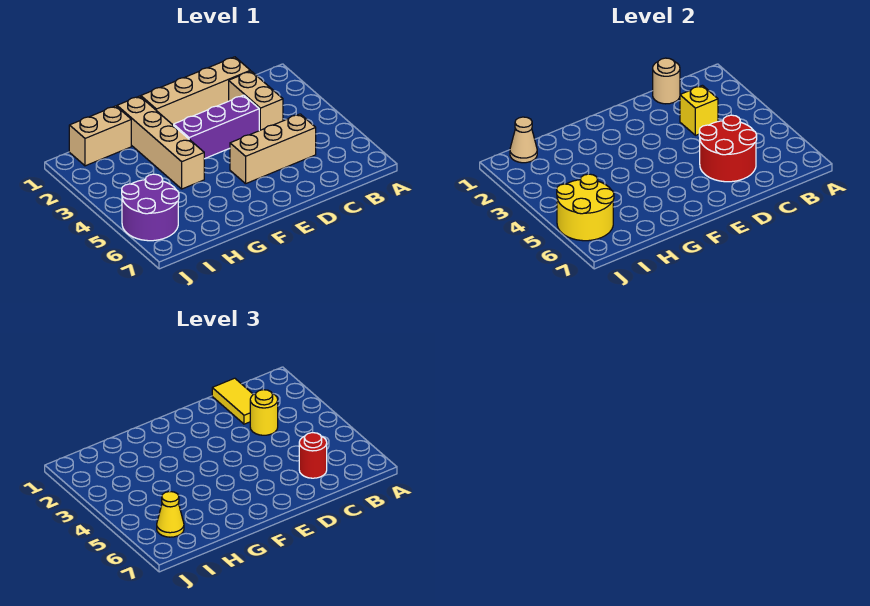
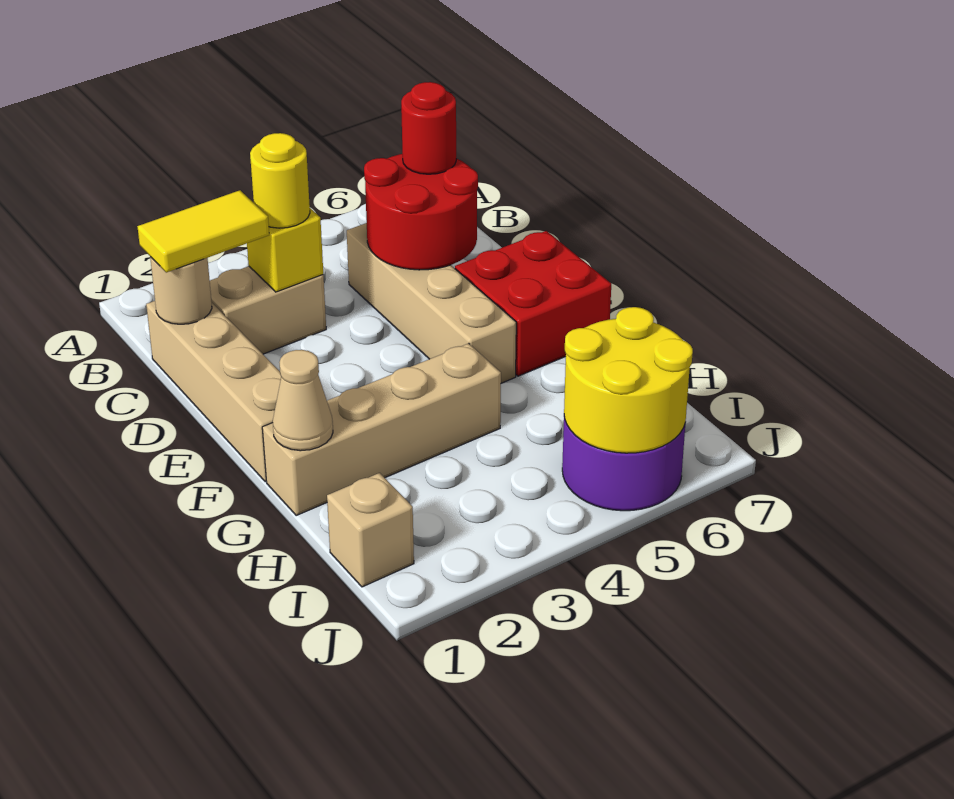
tan 1x3 brick [230,114,316,184] -> tan 1x4 brick [347,223,516,383]
purple 1x3 brick [174,95,259,159] -> none
none -> red 2x2 brick [455,231,611,376]
tan 1x2 brick [69,106,131,166] -> tan 1x1 brick [327,473,414,587]
tan 1x1 cone [510,117,537,163] -> tan 1x1 cone moved to [273,350,333,451]
yellow 1x1 cone [157,492,184,537] -> none

